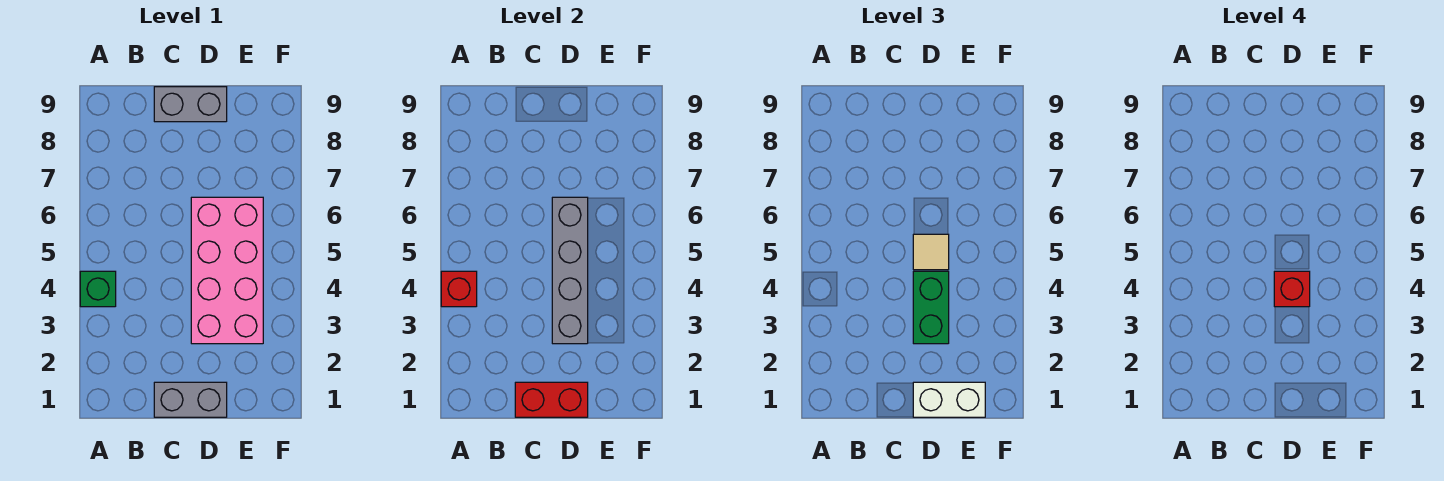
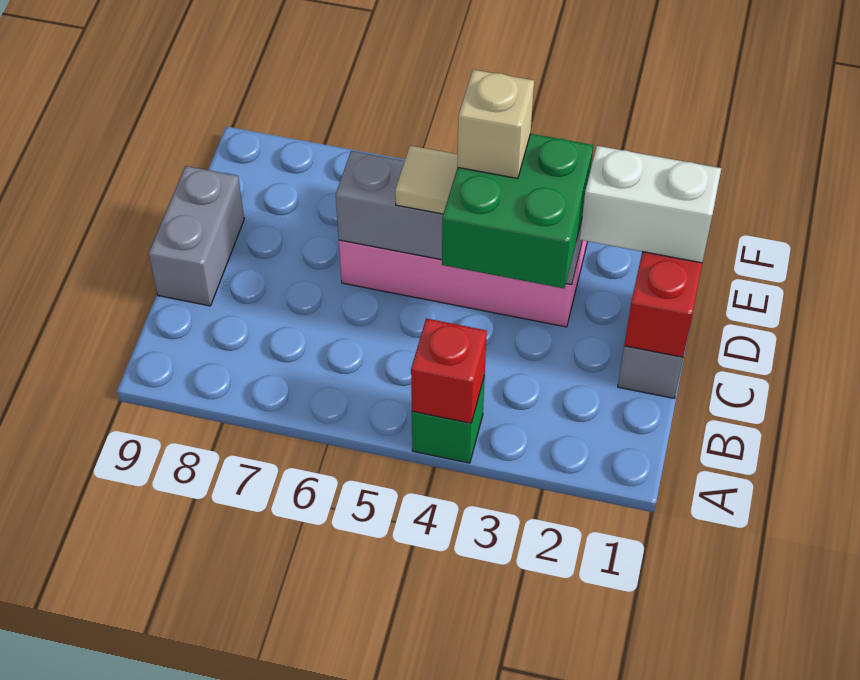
white 1x2 brick [913,382,985,417] -> white 1x2 brick turned to [580,146,721,263]
green 1x2 brick [913,271,949,344] -> green 2x2 brick [442,134,593,288]
red 1x1 brick [1274,271,1310,307] -> tan 1x1 brick [457,70,534,179]

